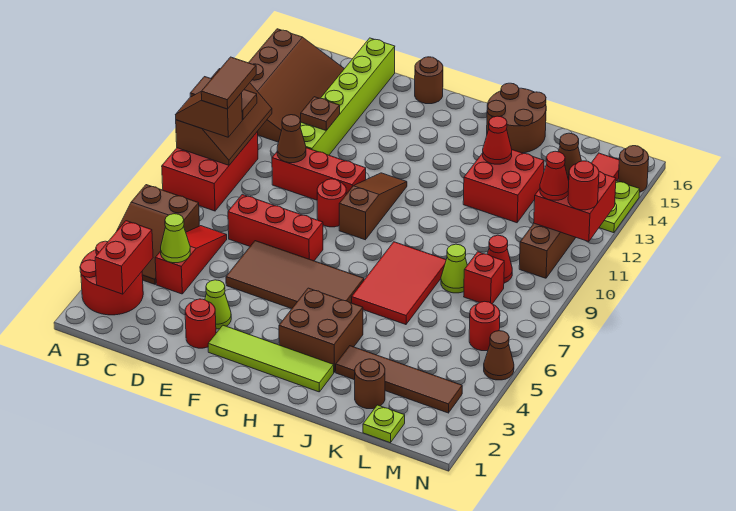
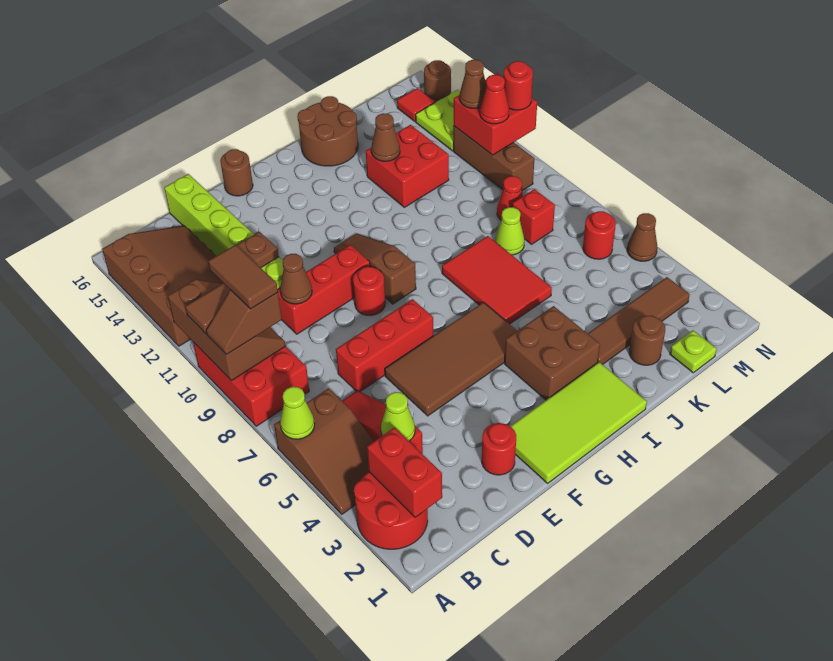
lime 1x1 cone [205,280,231,329] -> lime 1x1 cone moved to [280,387,315,439]
lime 1x4 tile [208,325,334,392] -> lime 2x4 tile [510,362,647,483]
red 1x1 cone [483,116,512,164] -> brown 1x1 cone [371,113,400,161]

